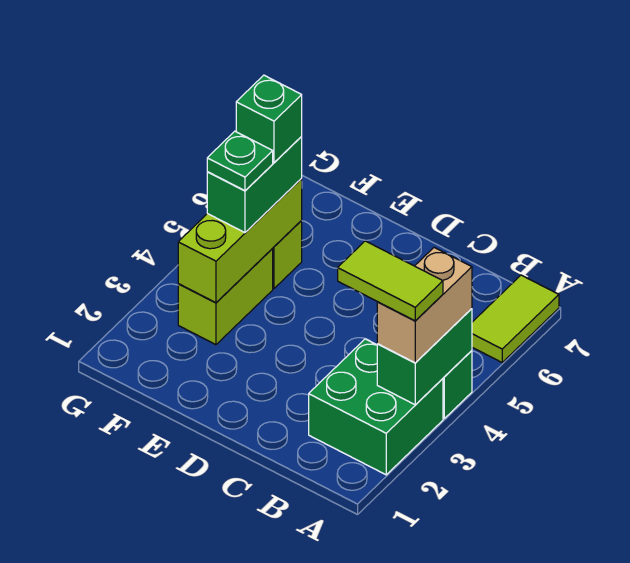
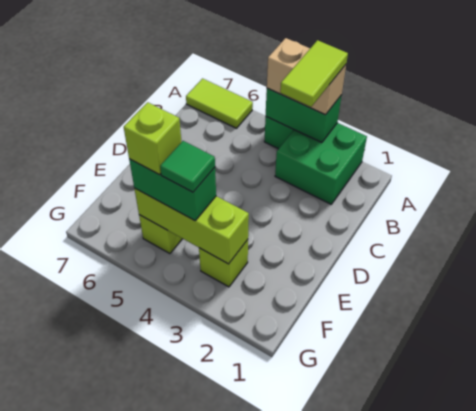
lime 1x2 brick [178,249,273,345] -> lime 1x1 brick [199,240,248,287]
green 1x1 plate [207,131,273,191] -> green 1x1 tile [160,141,215,192]
green 1x1 brick [236,75,302,162] -> lime 1x1 brick [124,102,181,175]

